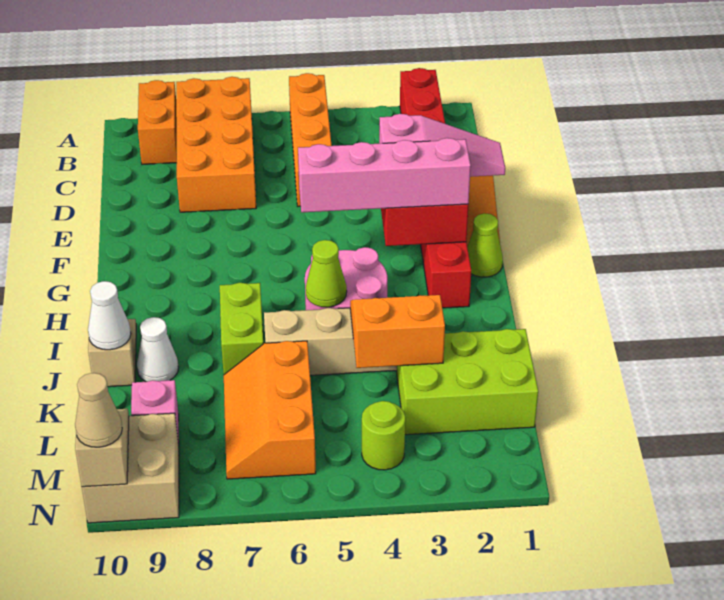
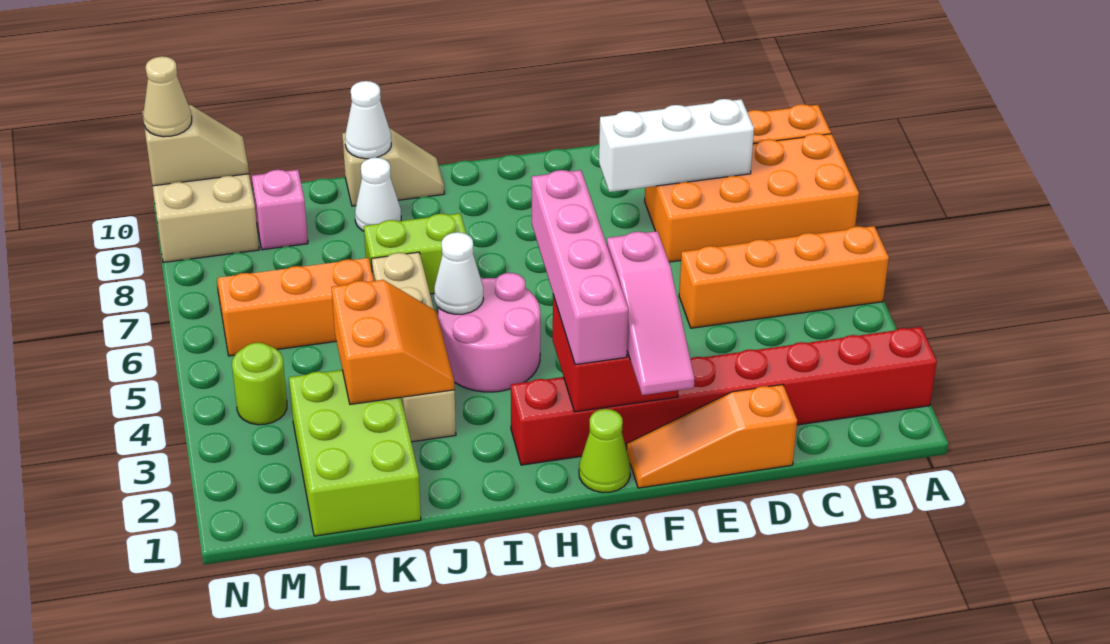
none -> white 1x3 brick [599,99,754,192]
lime 1x1 cone [306,240,347,307] -> white 1x1 cone [434,232,483,314]

